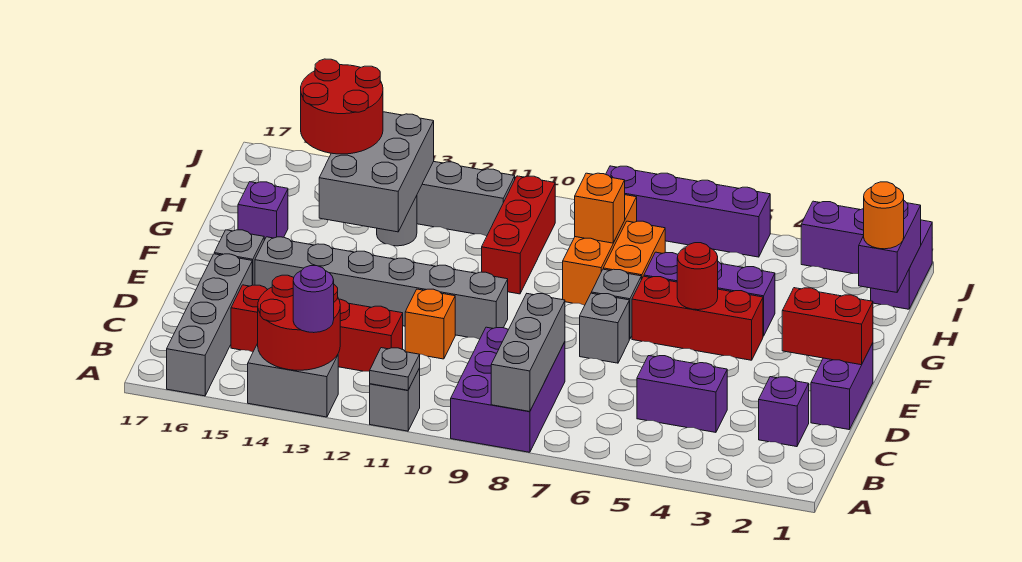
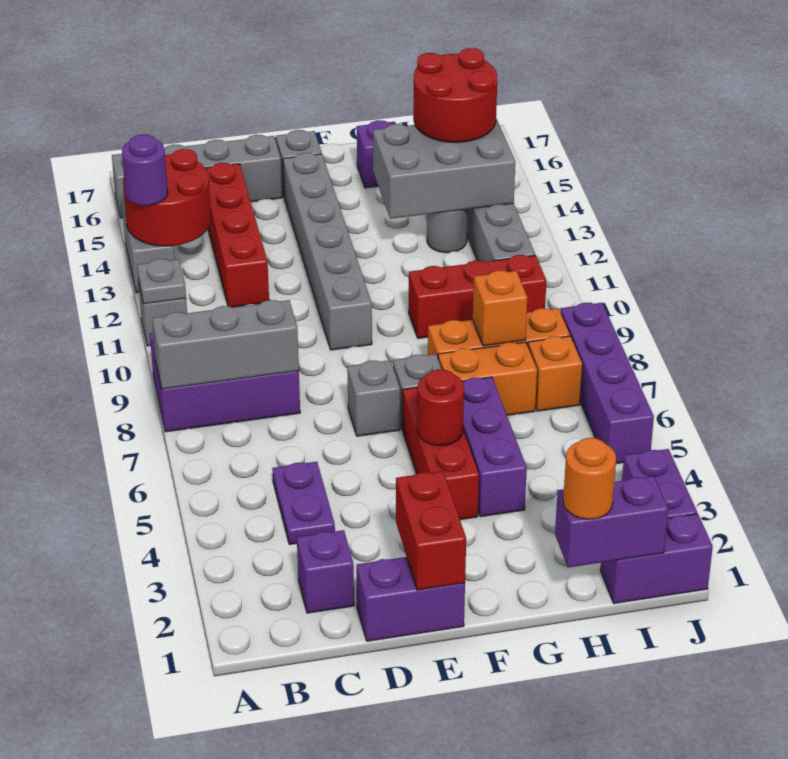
purple 1x2 brick [637,356,727,432] -> purple 1x2 plate [272,462,335,544]
orange 1x1 brick [405,289,455,359] -> orange 1x1 brick moved to [528,336,582,411]

